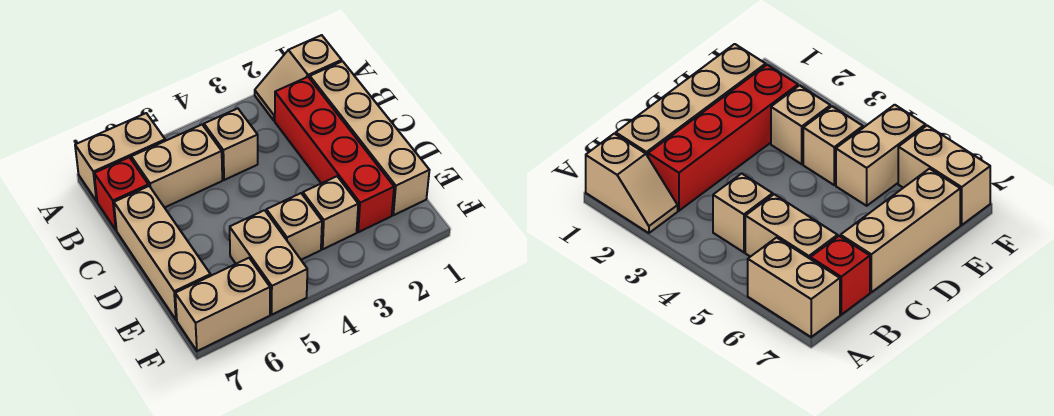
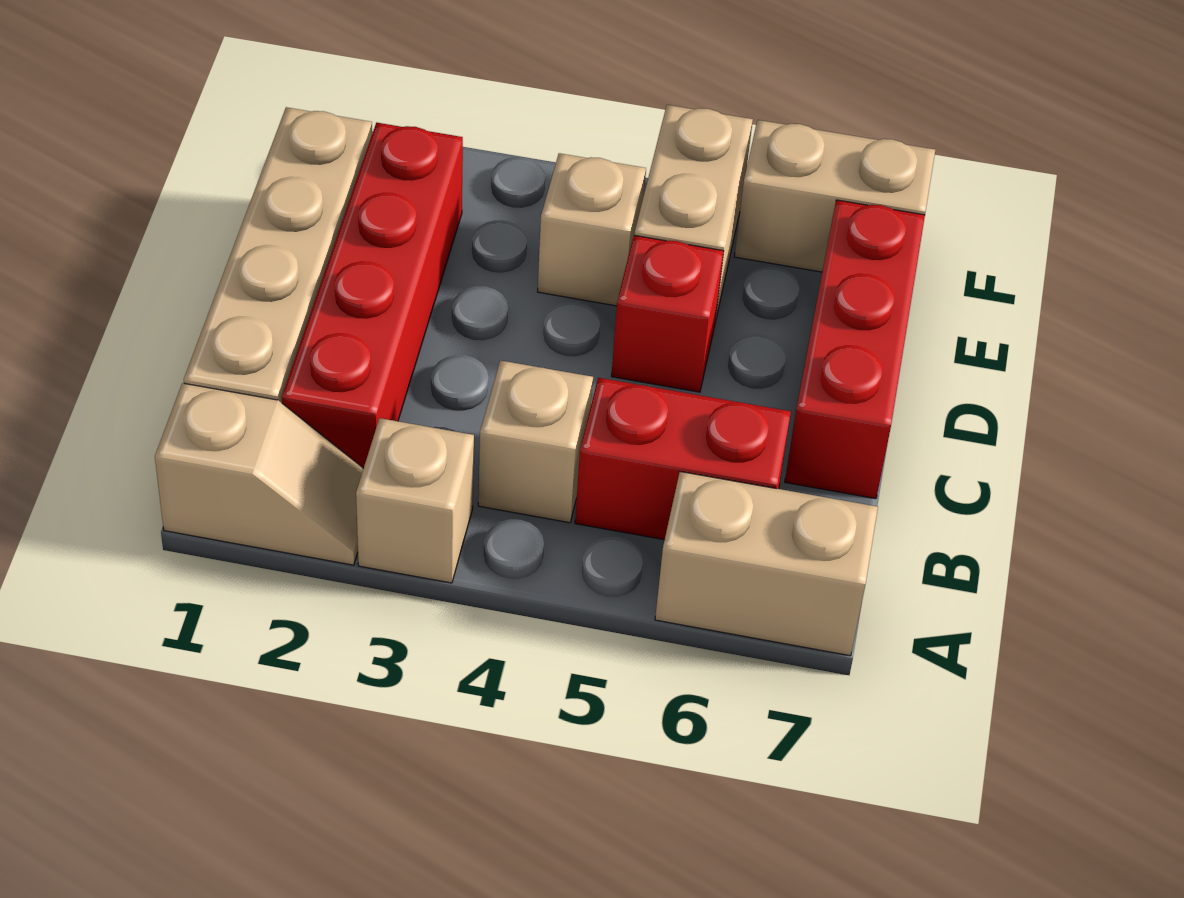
tan 1x2 brick [131,125,222,208] -> red 1x2 brick [575,378,791,540]
red 1x1 brick [94,157,148,230] -> red 1x1 brick moved to [611,235,724,392]
tan 1x3 brick [114,186,211,320] -> red 1x3 brick [785,200,925,499]
tan 1x1 brick [303,176,358,249] -> tan 1x1 brick moved to [356,418,474,583]

